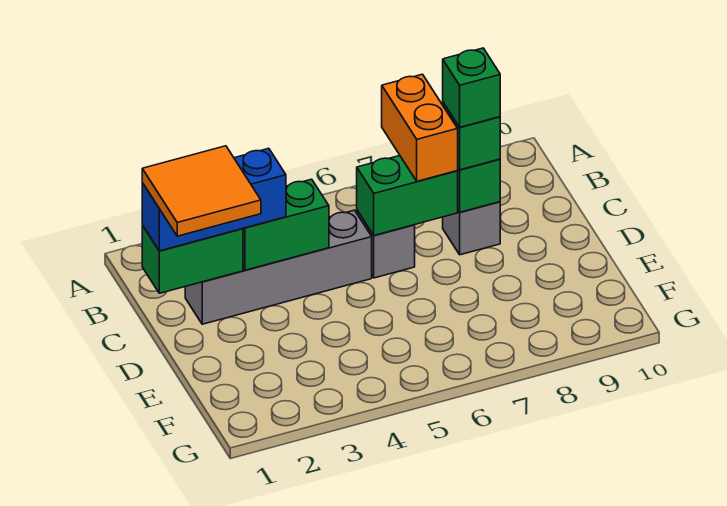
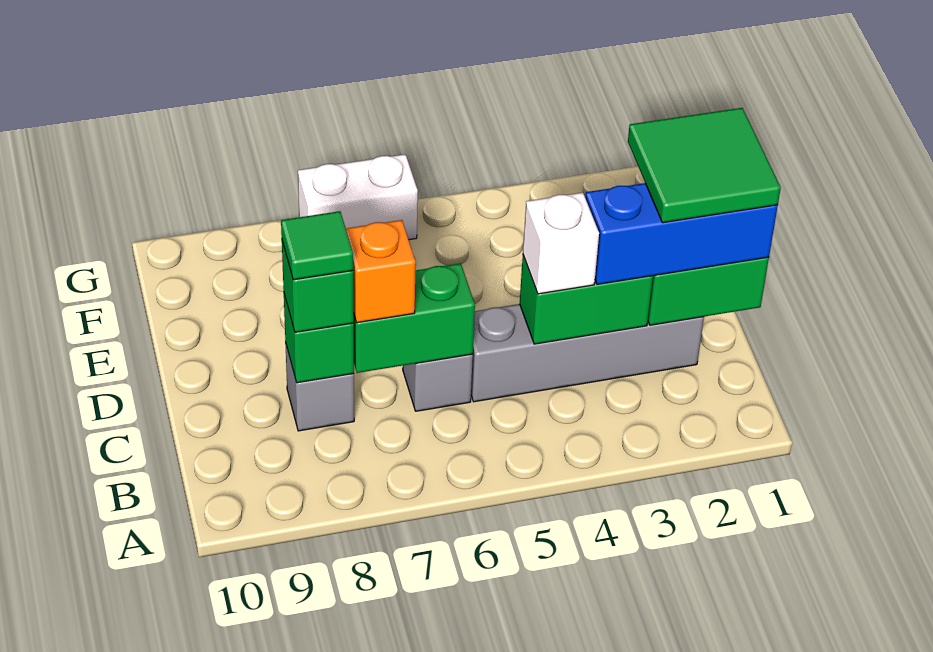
orange 1x2 brick [382,74,458,181] -> orange 1x1 brick [346,220,416,323]
orange 2x2 tile [142,146,261,236] -> green 2x2 tile [628,108,781,223]
none -> white 1x1 brick [523,193,599,294]
green 1x1 brick [443,48,500,127] -> green 1x1 tile [281,211,353,280]
none -> white 1x2 brick [298,154,418,240]

